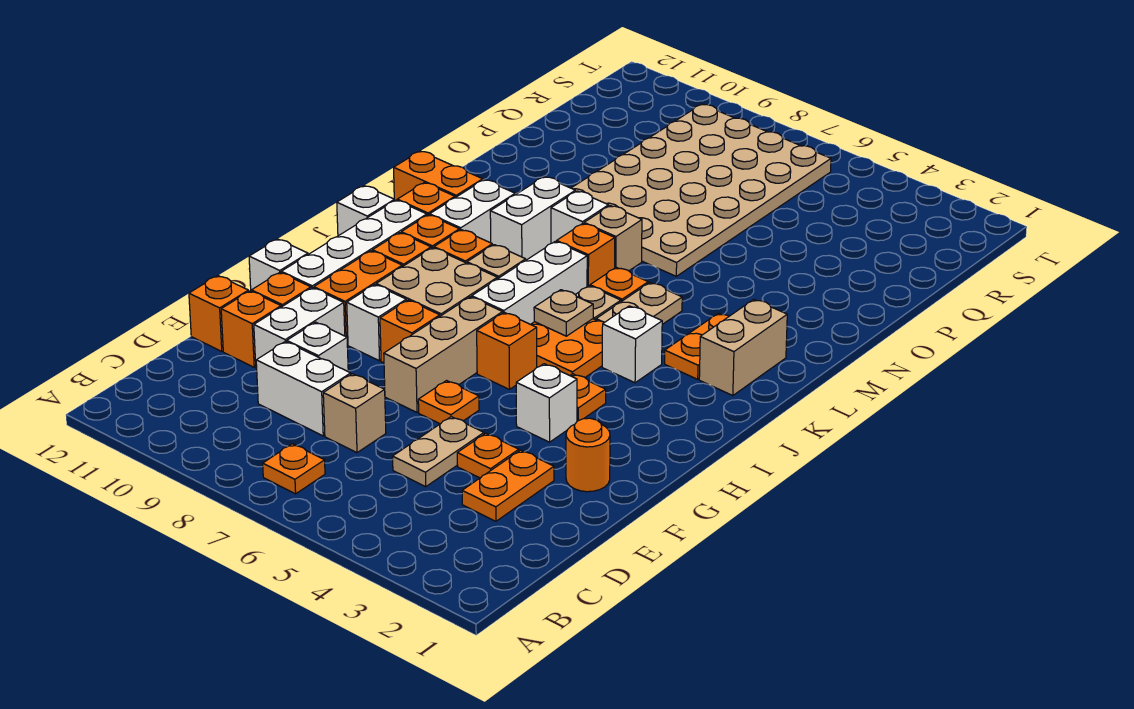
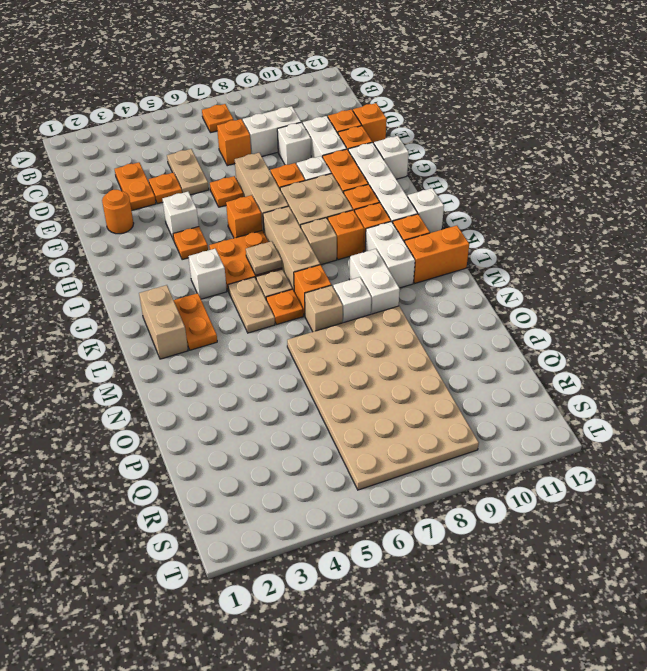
tan 1x1 brick [323,374,386,453] -> orange 1x1 brick [217,119,251,166]
white 1x3 brick [472,241,587,324] -> tan 1x3 brick [263,206,320,290]

